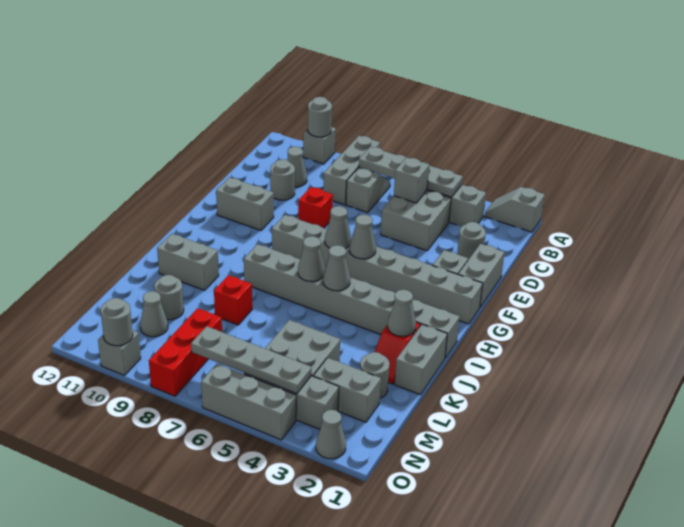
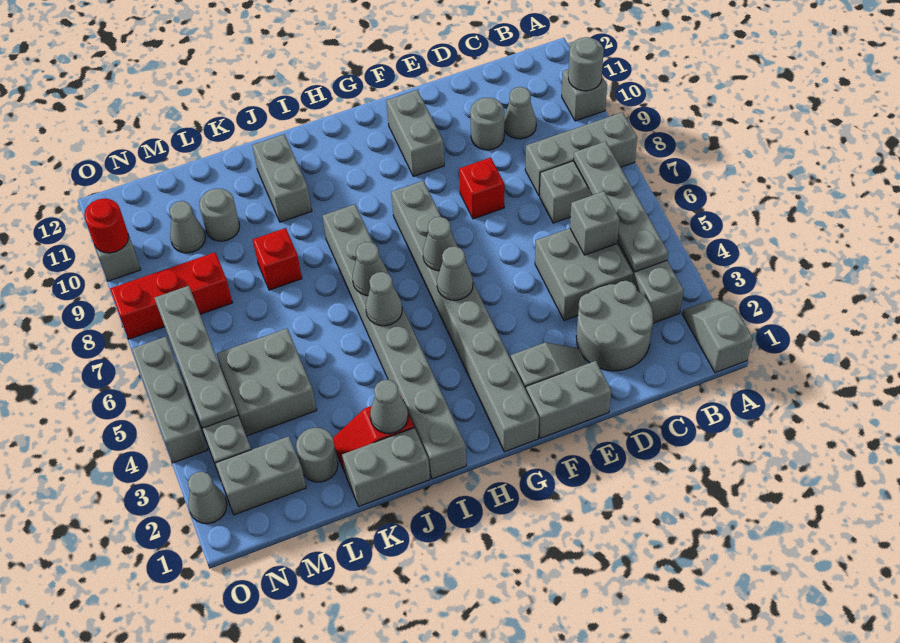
grey 1x1 round brick [457,222,486,258] -> grey 2x2 round brick [576,281,653,371]
grey 1x2 brick [313,358,381,422] -> grey 1x2 brick turned to [215,436,306,515]
grey 1x1 round brick [101,298,133,346] -> red 1x1 round brick [84,199,129,253]

